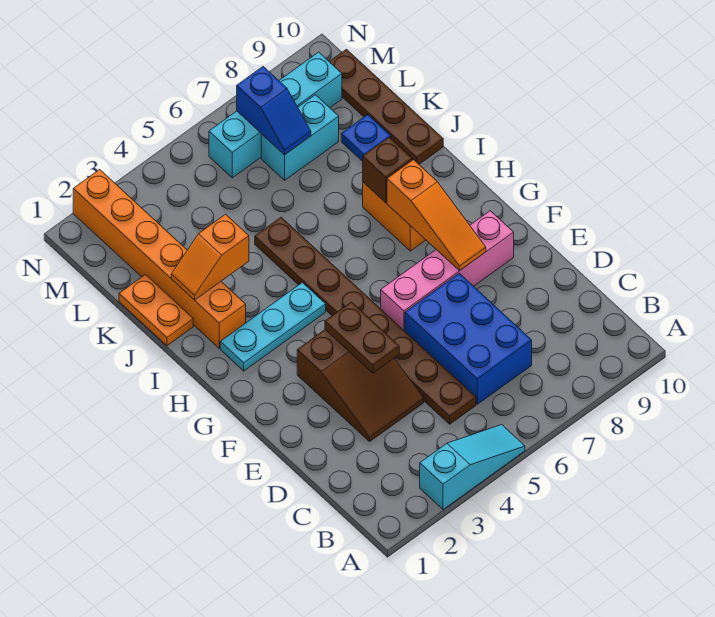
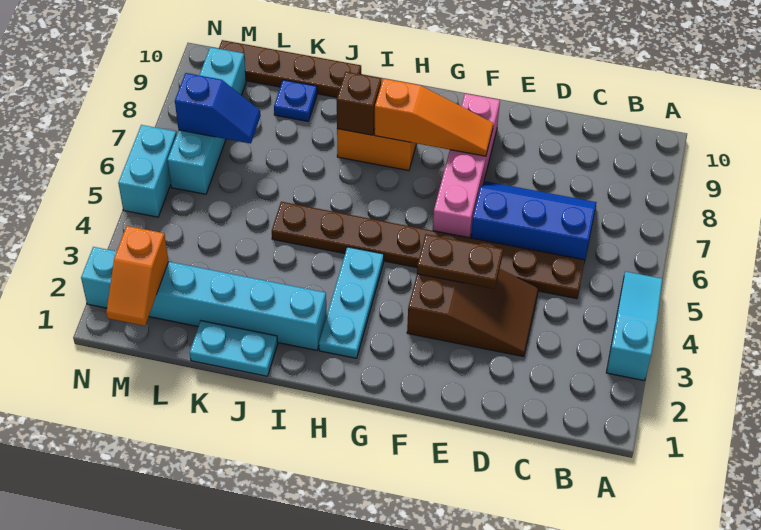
blue 2x3 brick [405,273,532,404] -> blue 2x3 slope [471,181,597,260]
orange 1x6 brick [73,169,246,348] -> cyan 1x6 brick [81,247,327,350]
orange 1x2 plate [119,275,193,346] -> cyan 1x2 plate [190,321,278,376]
orange 1x2 slope [171,214,249,300] -> orange 1x2 slope moved to [106,226,169,326]
cyan 1x2 brick [261,95,339,180] -> cyan 1x2 brick moved to [118,125,177,217]

